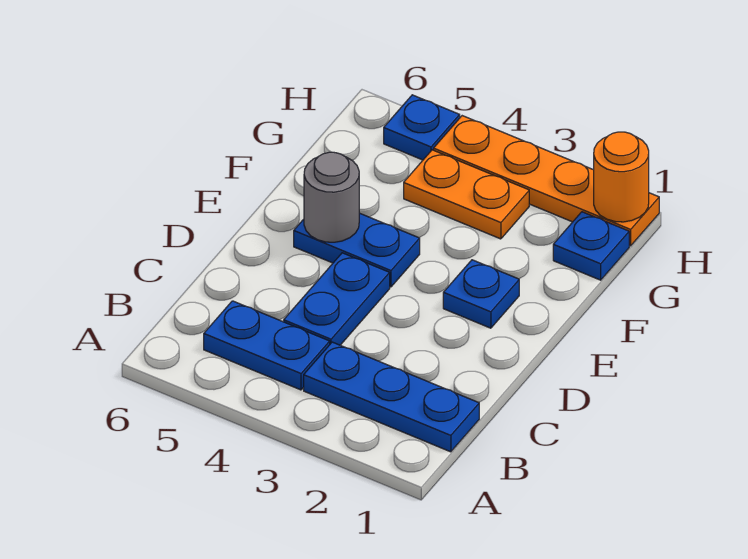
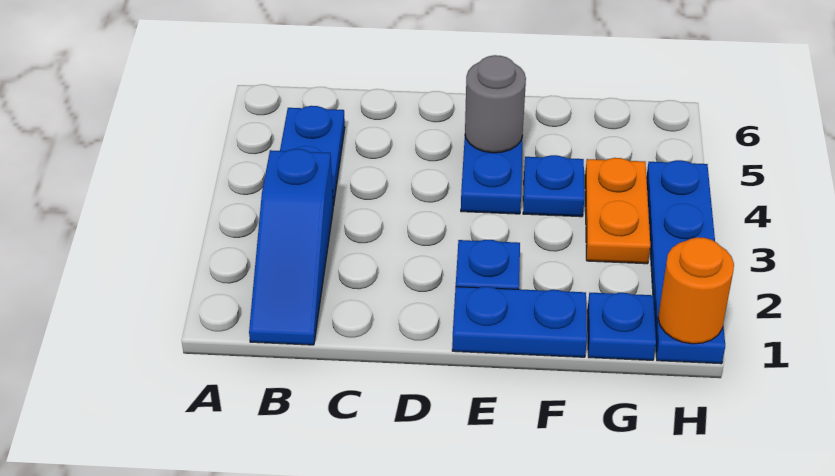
blue 1x3 plate [304,342,479,452] -> blue 1x3 slope [249,149,333,345]
blue 1x2 plate [284,253,390,345] -> blue 1x2 plate moved to [452,287,587,357]
orange 1x4 plate [434,116,659,246] -> blue 1x4 plate [646,160,725,364]
blue 1x1 plate [384,95,460,160] -> blue 1x1 plate moved to [523,155,584,217]

